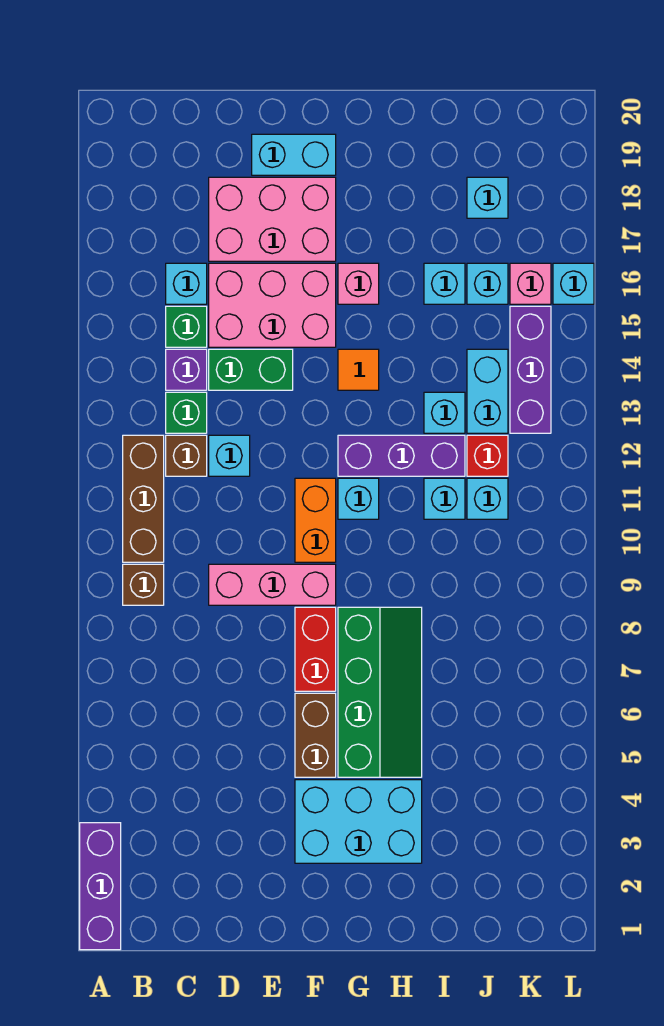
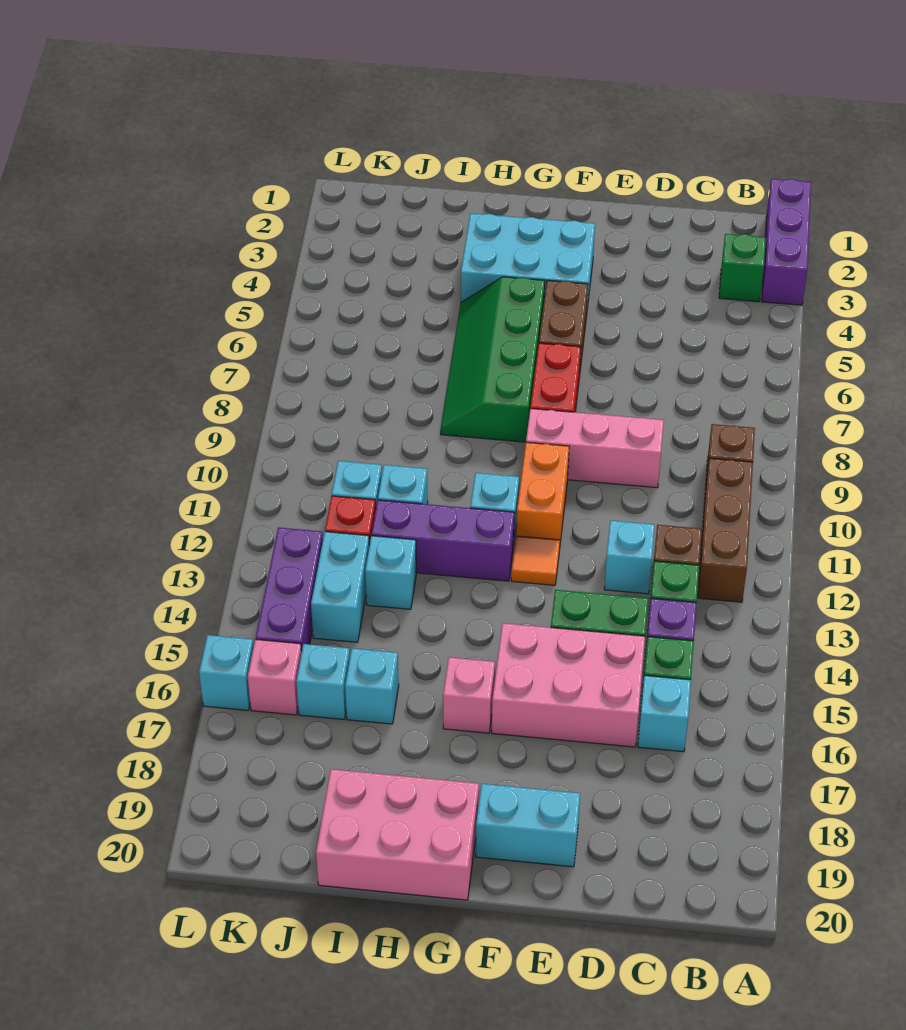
none -> green 1x1 brick [719,234,766,302]
pink 2x3 brick [209,177,336,261] -> pink 2x3 brick moved to [316,769,479,900]
orange 1x1 tile [338,349,379,390] -> orange 1x1 tile moved to [511,536,560,585]
cyan 1x1 brick [467,177,508,218] -> none

